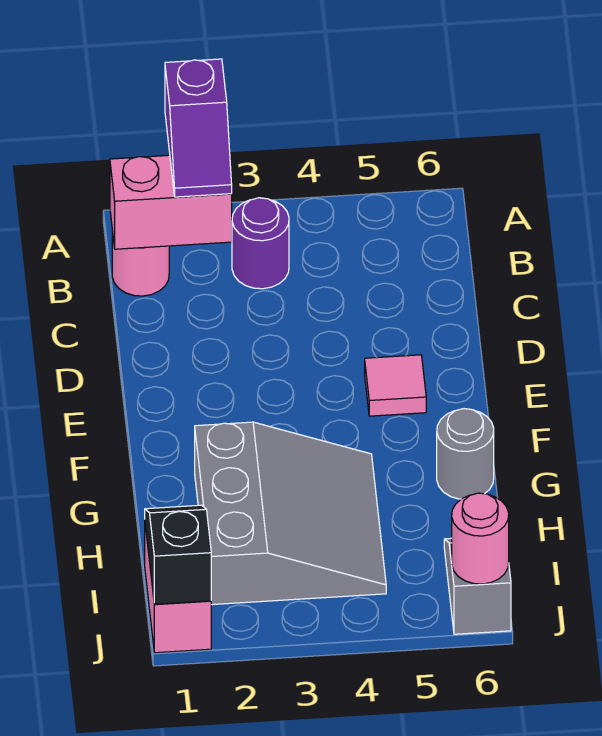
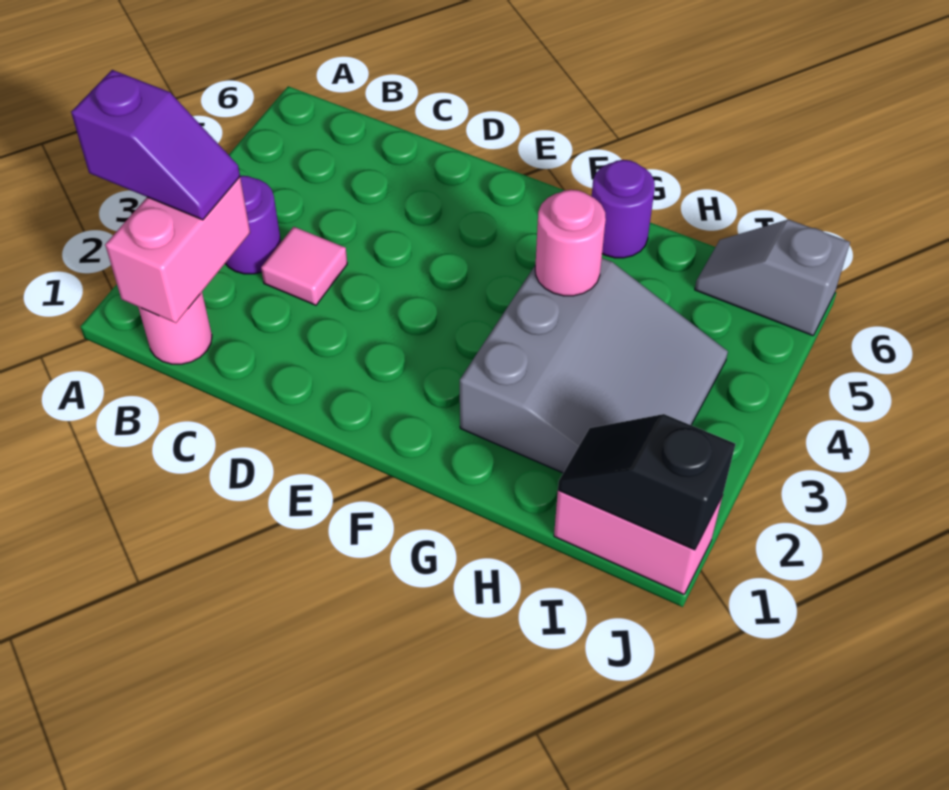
pink 1x1 tile [365,355,426,416] -> pink 1x1 tile moved to [261,227,347,305]
grey 3x3 slope [195,422,386,605] -> grey 3x3 slope turned to [460,258,728,473]
grey 1x1 round brick [437,409,494,499] -> purple 1x1 round brick [592,160,655,258]
pink 1x1 round brick [452,493,509,584] -> pink 1x1 round brick moved to [535,190,606,296]

